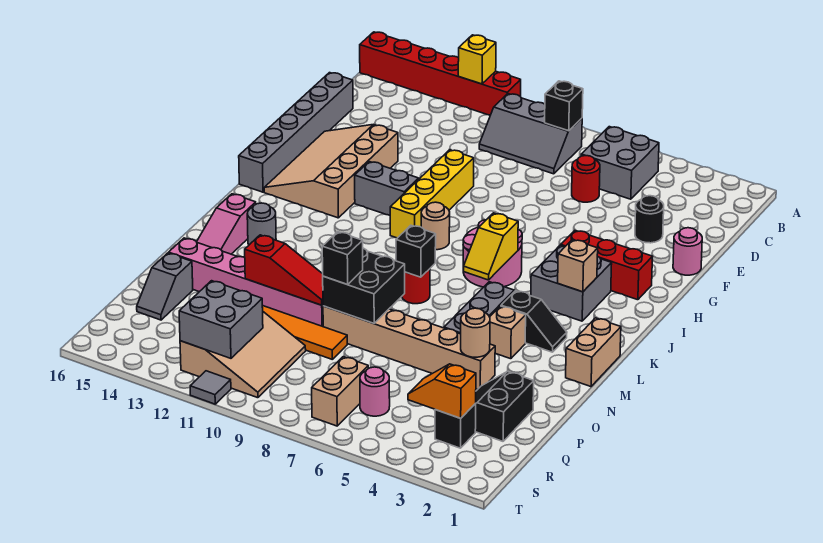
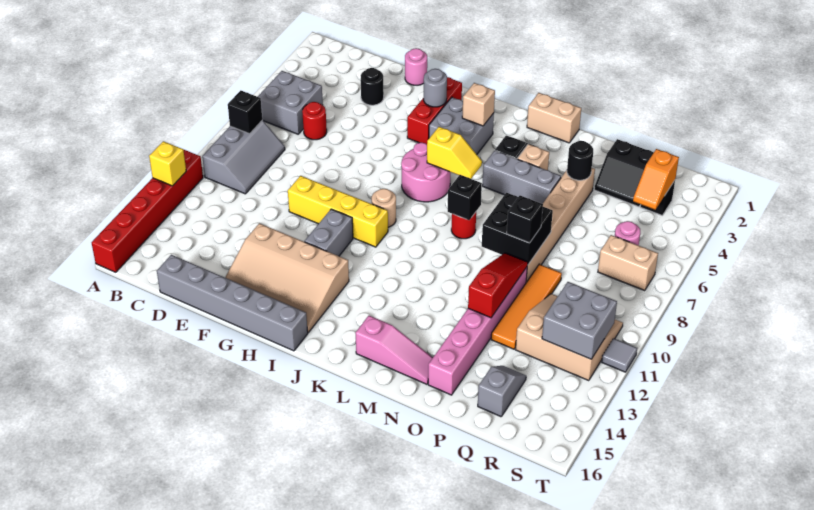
grey 1x1 round brick [247,203,276,245] -> grey 1x1 round brick moved to [424,69,447,107]
tan 1x1 round brick [461,308,490,357] -> black 1x1 round brick [567,141,593,180]
grey 1x2 slope [137,253,193,320] -> grey 1x2 slope turned to [478,366,526,417]

